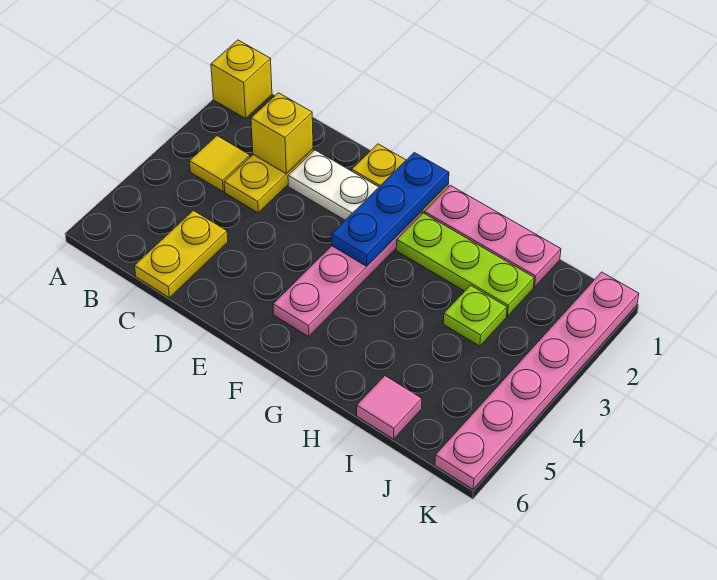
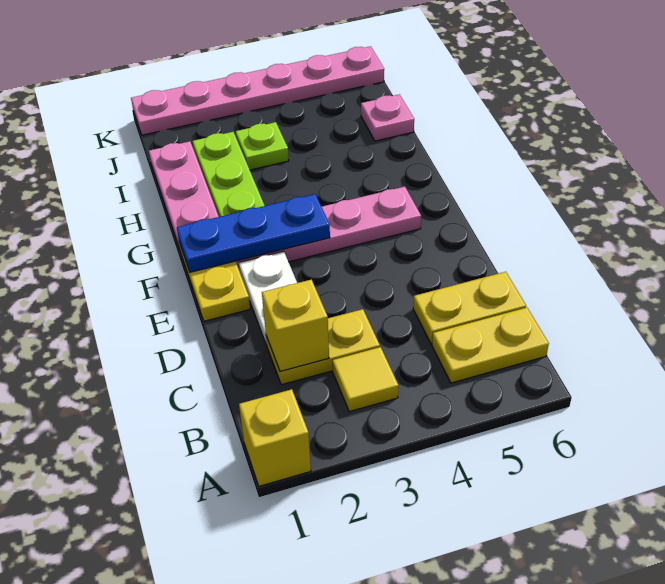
none -> yellow 1x2 plate [432,308,549,383]
pink 1x1 tile [357,376,422,439] -> pink 1x1 plate [361,94,414,141]

